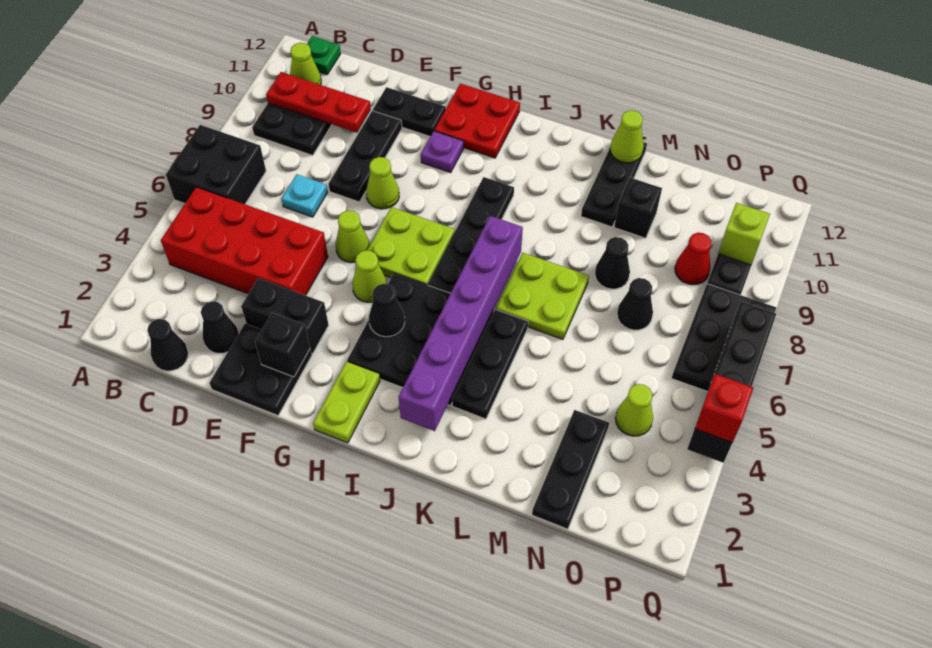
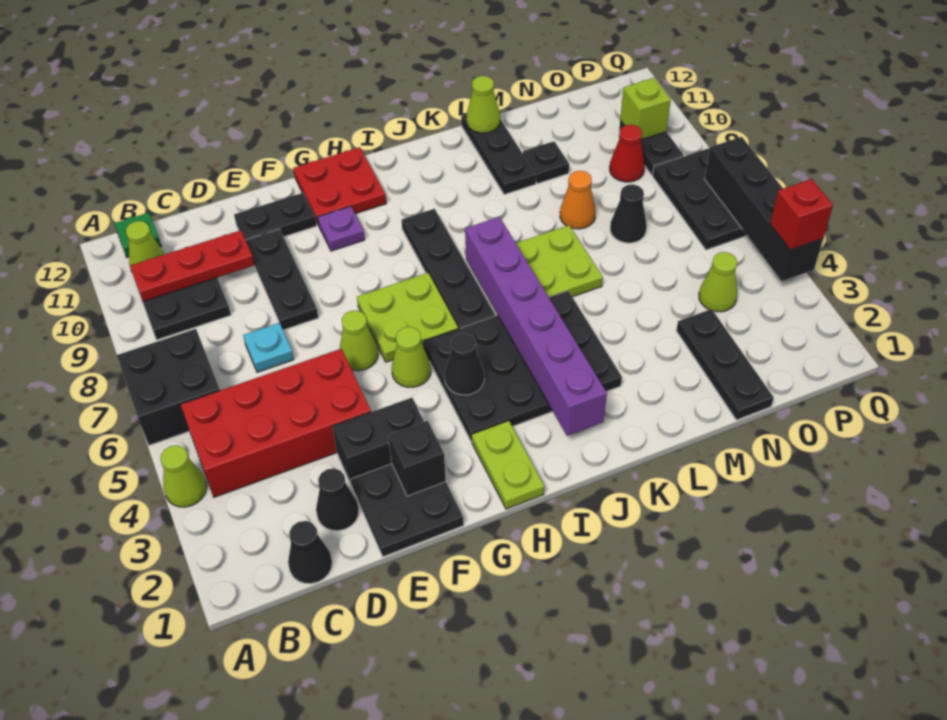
lime 1x1 cone [366,157,399,209] -> lime 1x1 cone moved to [161,445,207,507]
black 1x1 cone [595,237,630,289] -> orange 1x1 cone [560,171,596,229]
black 1x1 brick [614,178,662,238] -> black 1x1 plate [523,141,569,184]

